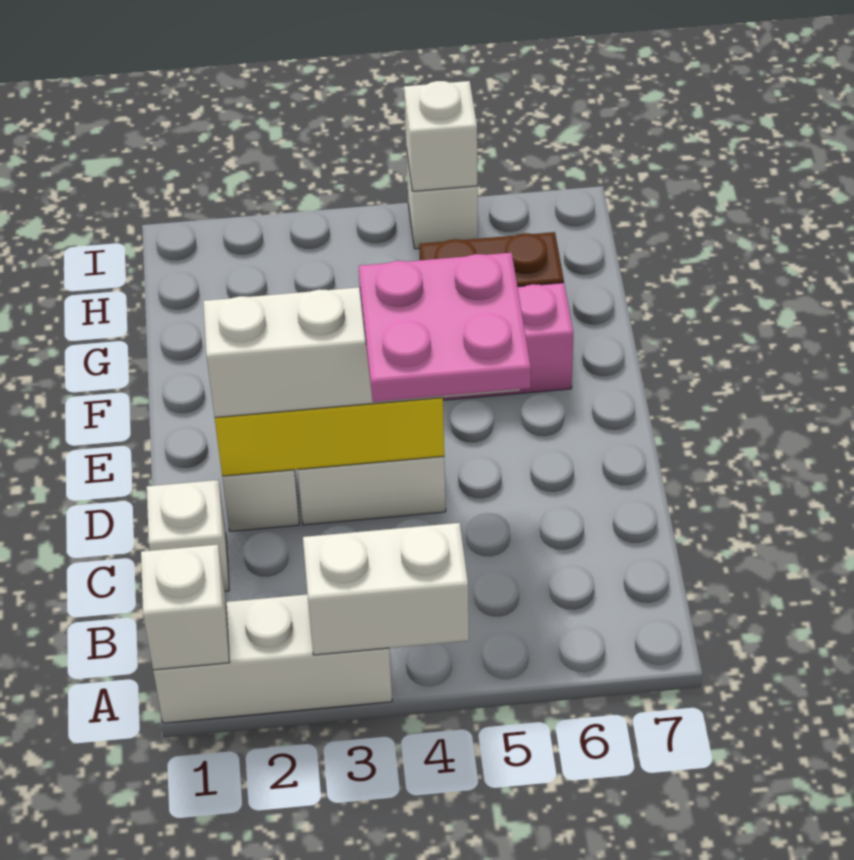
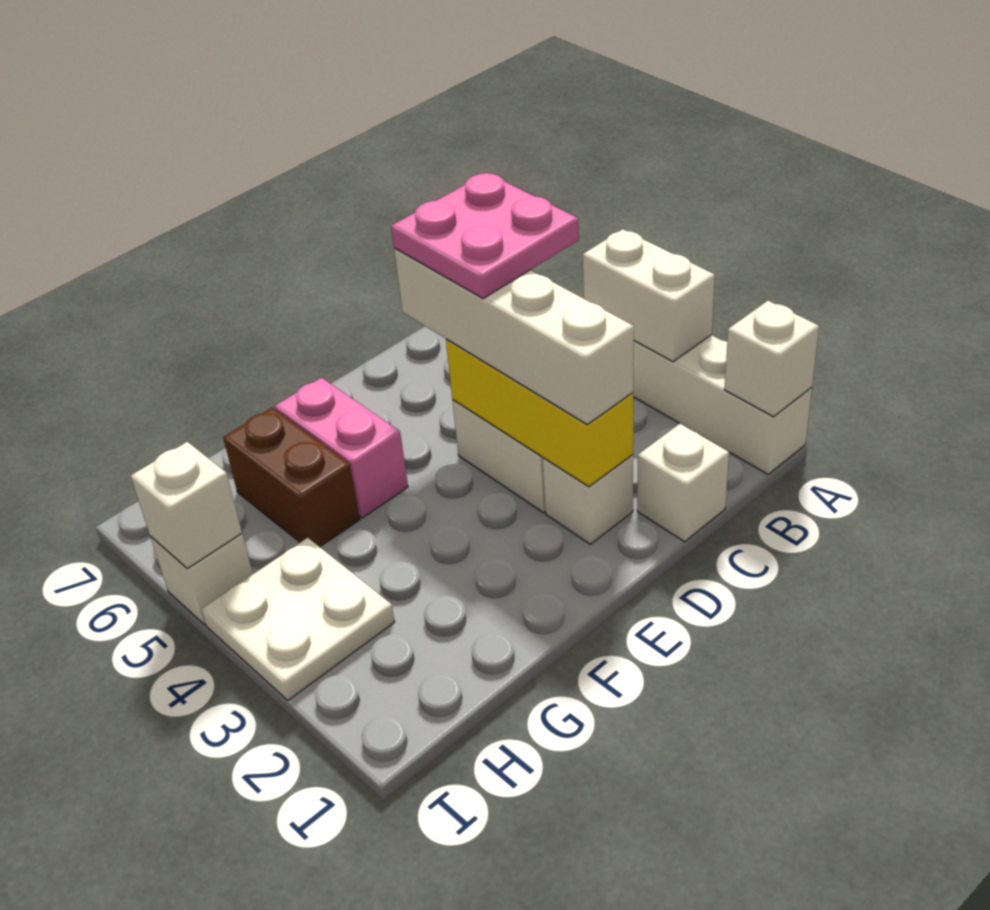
none -> white 2x2 plate [201,538,395,700]

